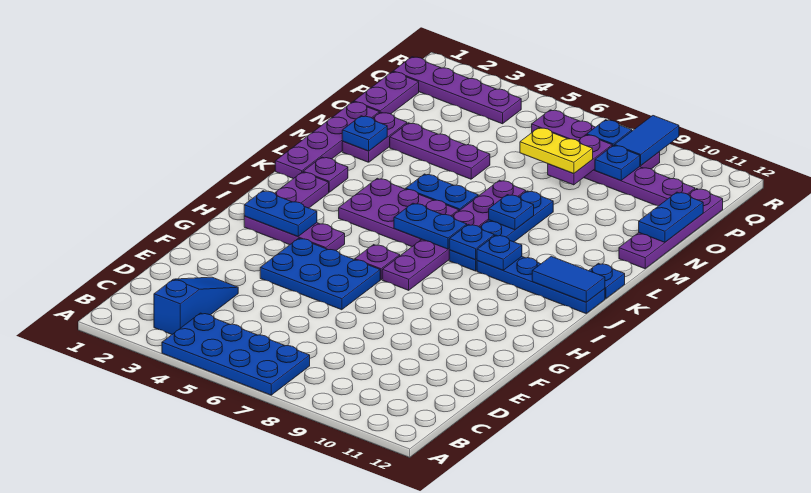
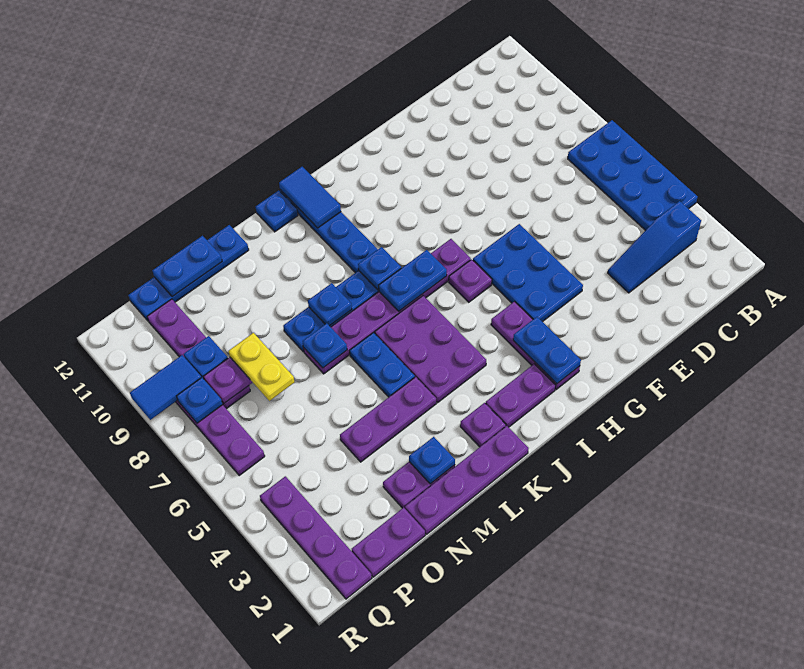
blue 1x2 plate [394,203,467,249] -> blue 1x2 plate turned to [379,250,447,311]
blue 1x1 plate [477,235,522,270] -> blue 1x1 plate moved to [303,323,347,368]
purple 1x4 plate [619,189,723,269] -> blue 1x4 plate [128,225,249,321]
purple 1x3 plate [390,123,490,179] -> purple 1x3 plate turned to [340,377,436,462]

